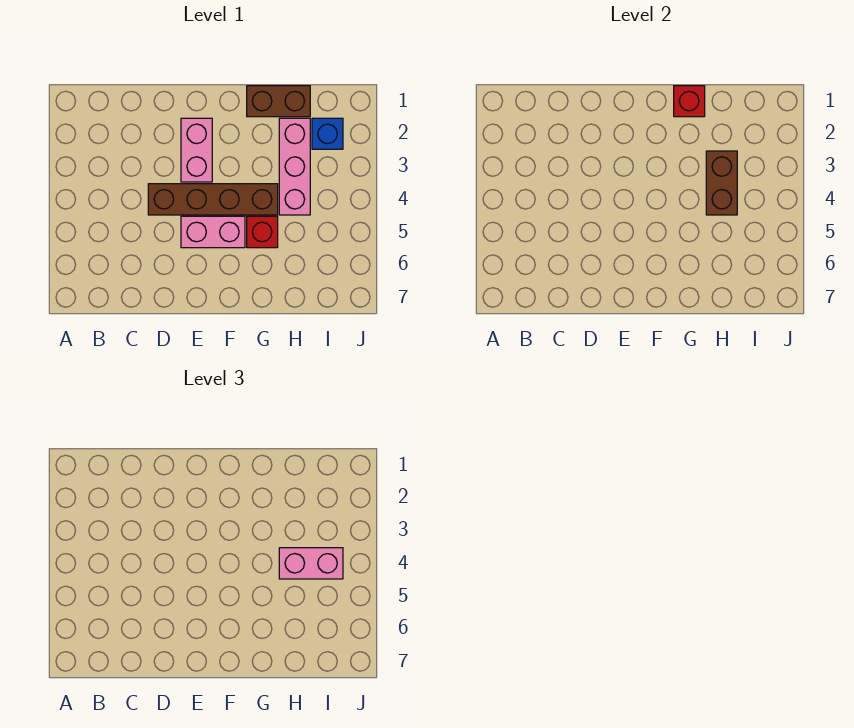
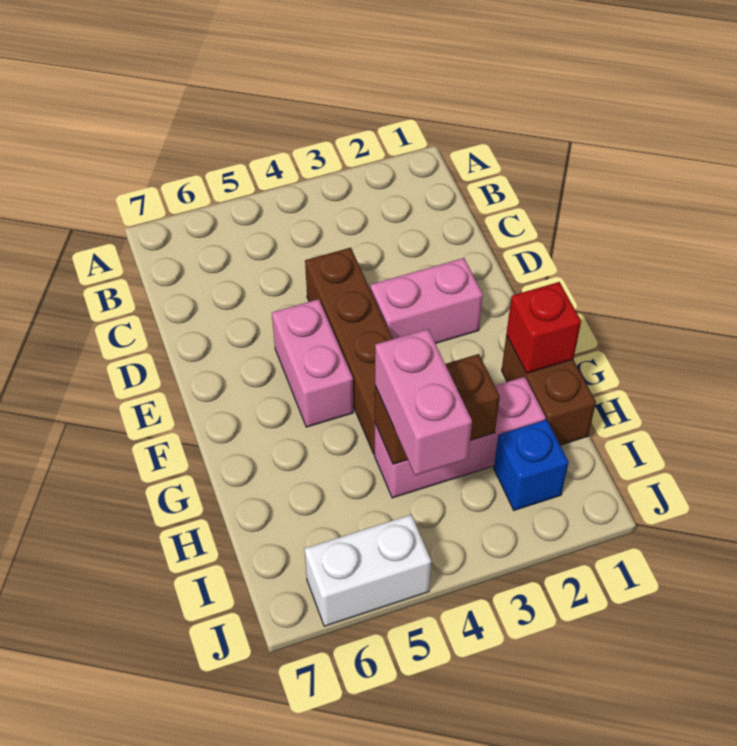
red 1x1 brick [247,216,278,248] -> none
none -> white 1x2 brick [305,515,431,626]

